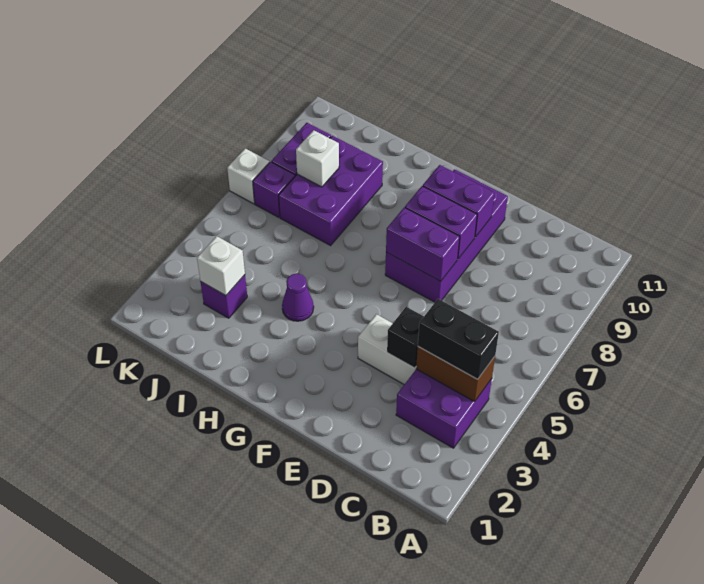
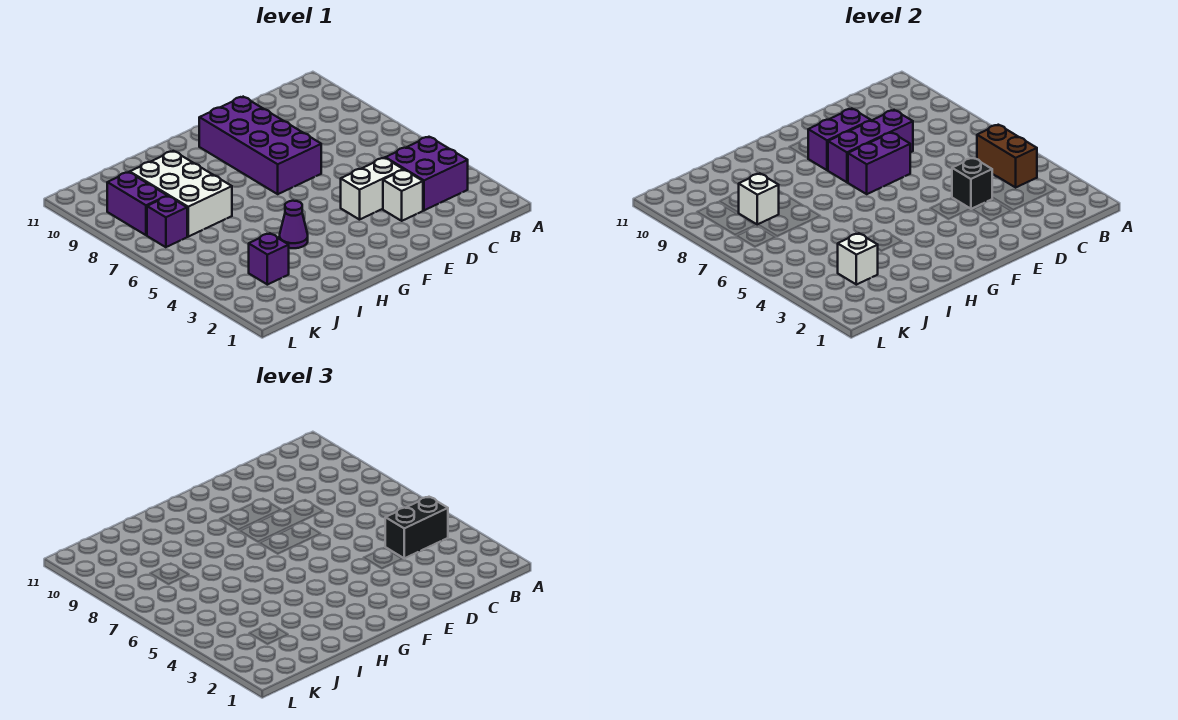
brown 1x2 brick [416,347,495,402] -> brown 1x2 brick turned to [977,125,1037,187]
purple 1x2 brick [405,186,477,259] -> purple 1x3 brick [828,110,913,182]
purple 2x3 brick [279,136,383,245] -> white 2x3 brick [130,151,232,237]
white 1x1 brick [227,148,269,204] -> white 1x1 brick moved to [383,170,423,221]

